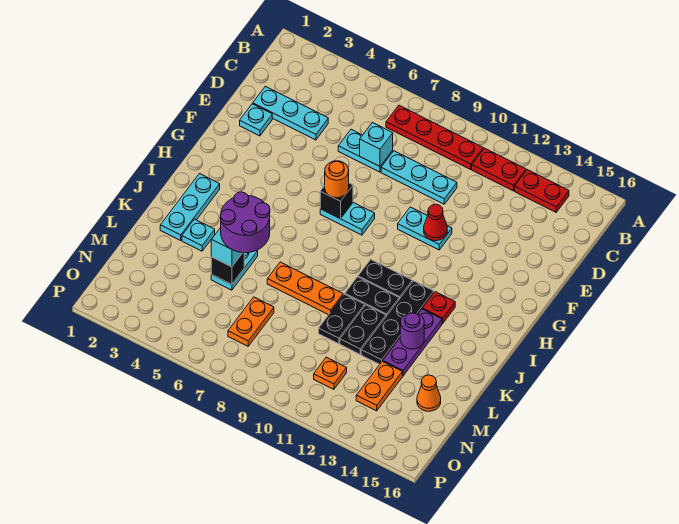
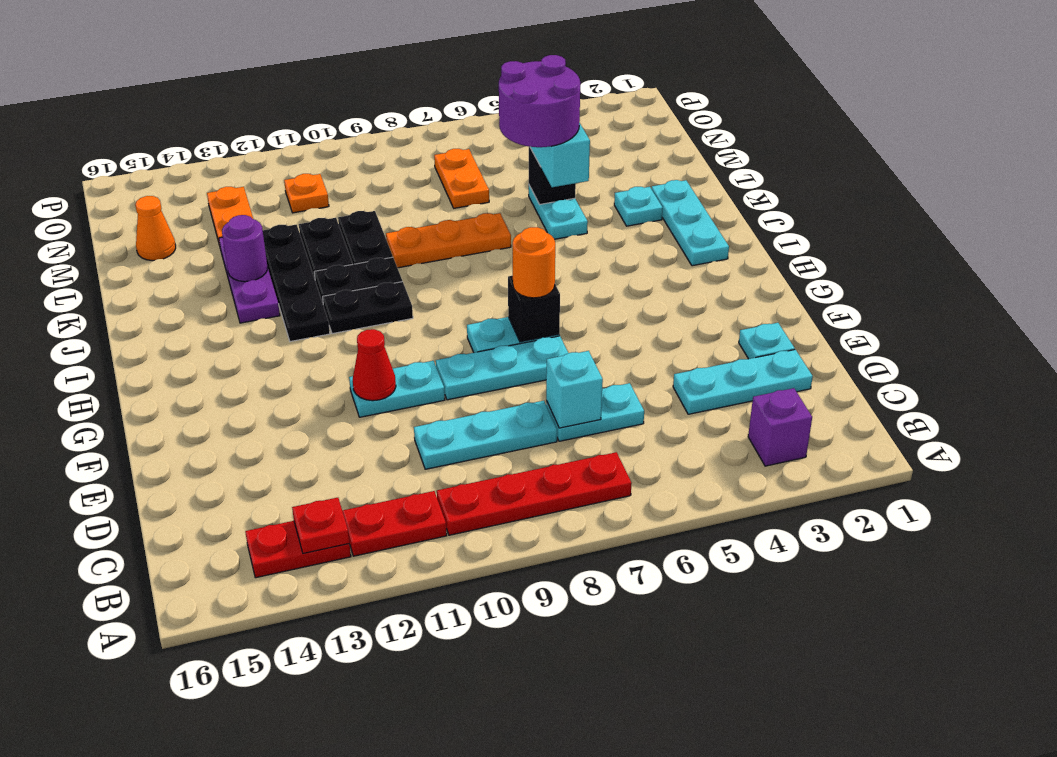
none -> purple 1x1 brick [748,388,812,466]
none -> cyan 1x3 plate [436,336,568,400]
red 1x1 plate [422,292,455,324] -> red 1x1 plate moved to [292,498,349,553]

